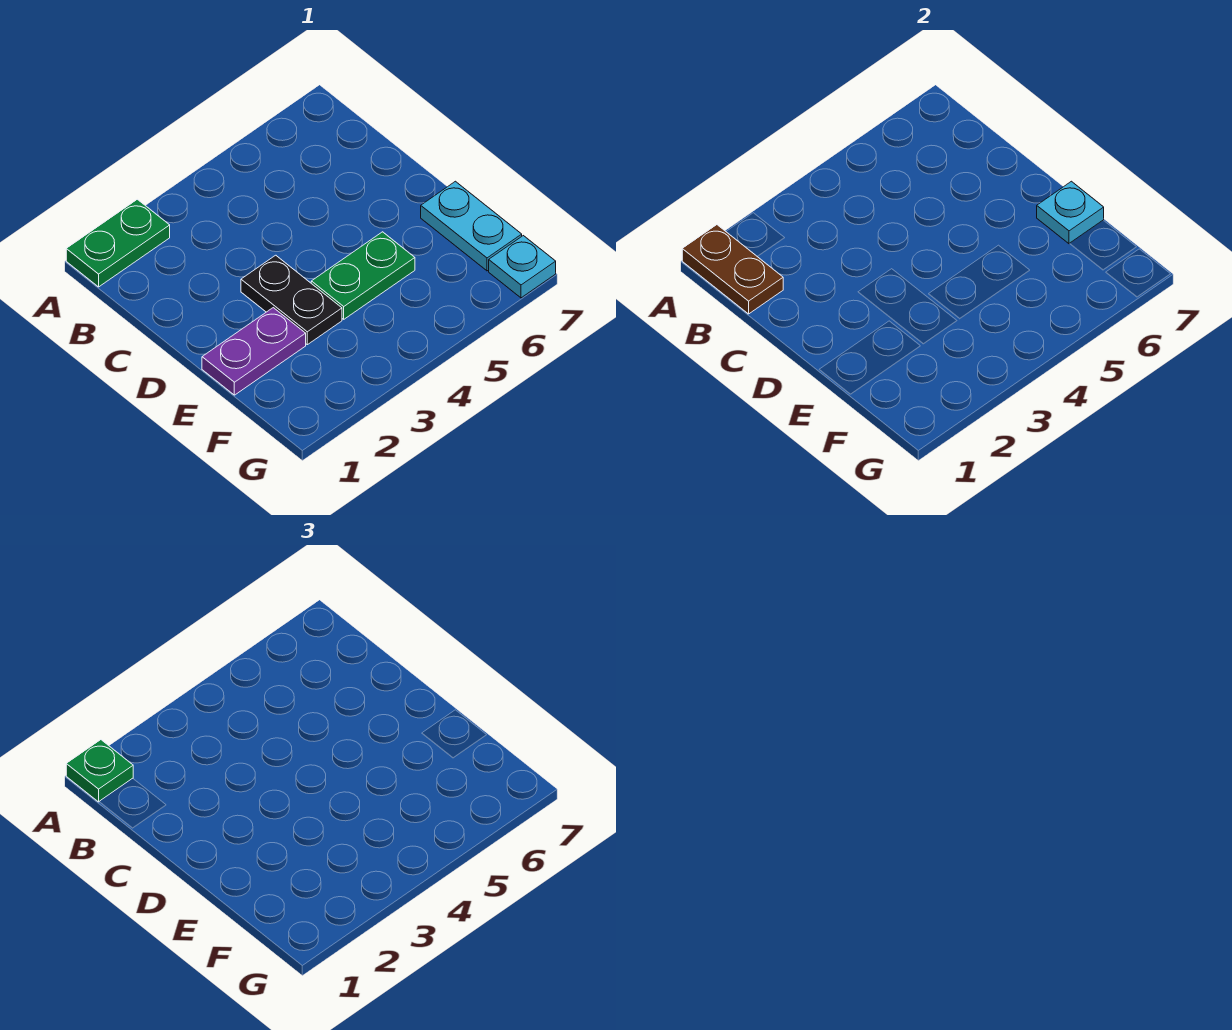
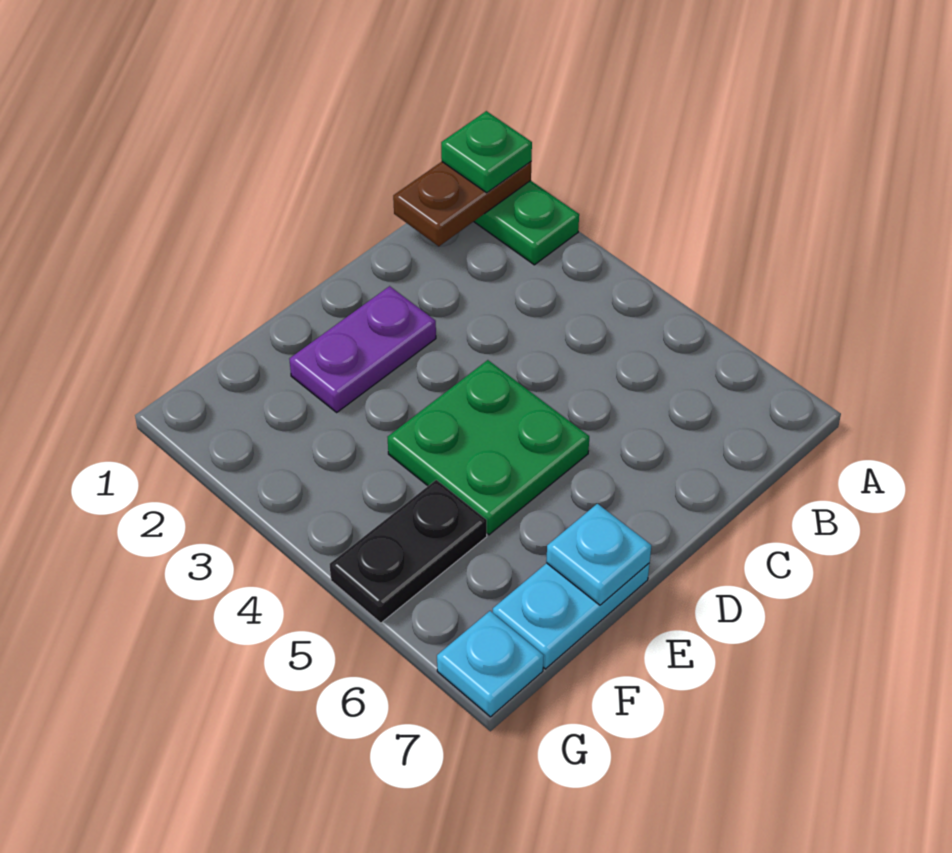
black 1x2 plate [241,255,342,345] -> black 1x2 plate moved to [330,480,487,623]
purple 1x2 plate [202,308,306,395] -> purple 1x2 plate turned to [289,286,436,412]
green 1x2 plate [311,232,415,319] -> green 2x2 plate [388,360,589,535]

